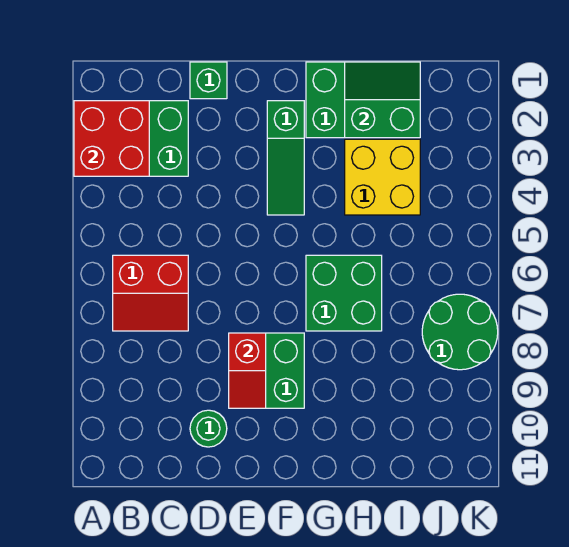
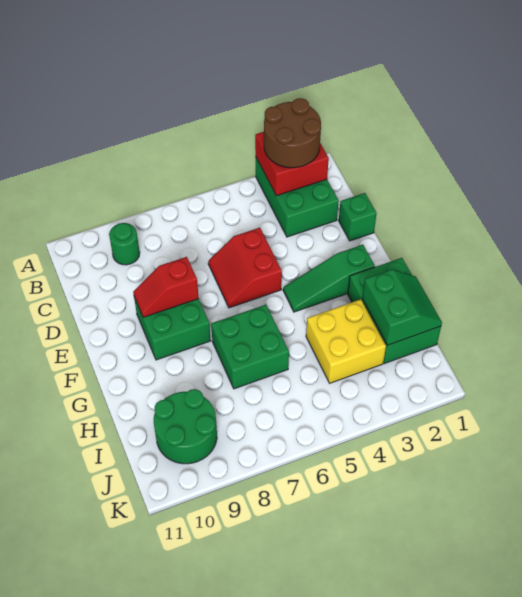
none -> brown 2x2 round brick [264,98,321,168]
red 2x2 slope [113,255,188,331] -> red 2x2 slope moved to [208,228,282,308]
green 1x1 round brick [190,410,227,447] -> green 1x1 round brick moved to [109,223,140,265]
green 2x2 round brick [422,294,498,370] -> green 2x2 round brick moved to [154,389,217,464]

